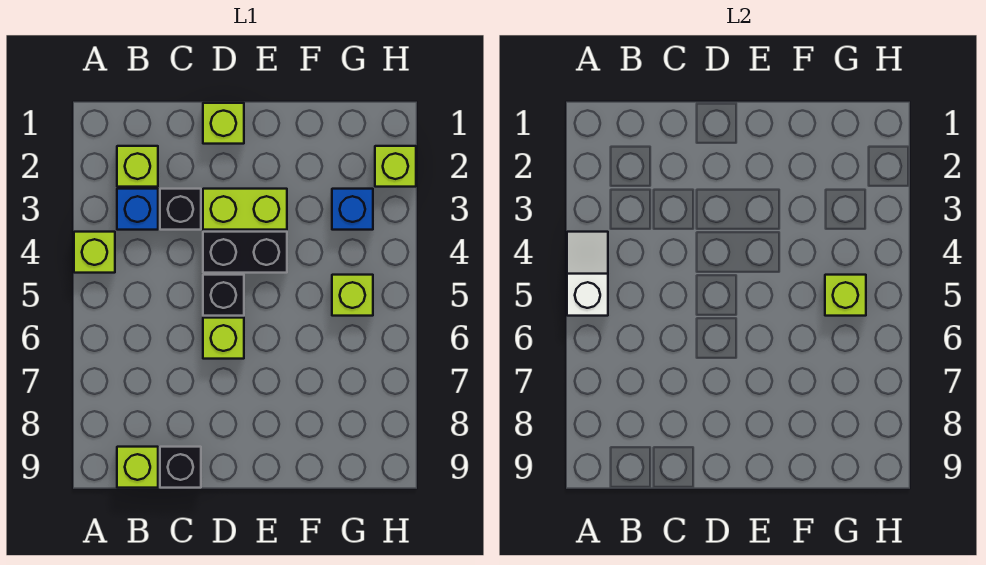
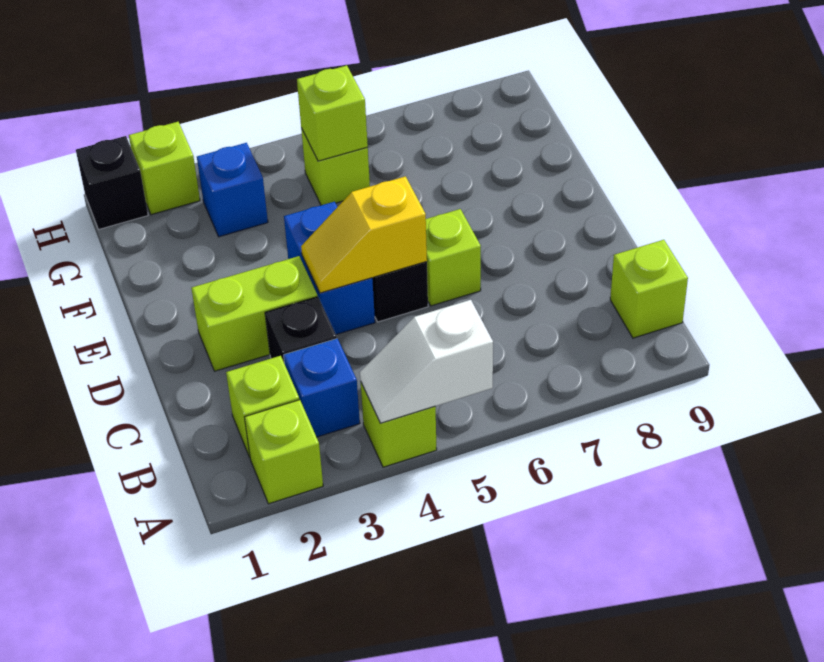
black 1x1 brick [160,447,201,488] -> black 1x1 brick moved to [76,136,148,229]
lime 1x1 brick [203,103,244,144] -> lime 1x1 brick moved to [245,400,323,504]
lime 1x2 brick [203,189,287,230] -> lime 1x2 brick turned to [191,256,317,371]
black 1x2 brick [203,232,287,273] -> blue 1x2 brick [284,202,375,335]
none -> yellow 1x2 slope [301,176,427,293]

